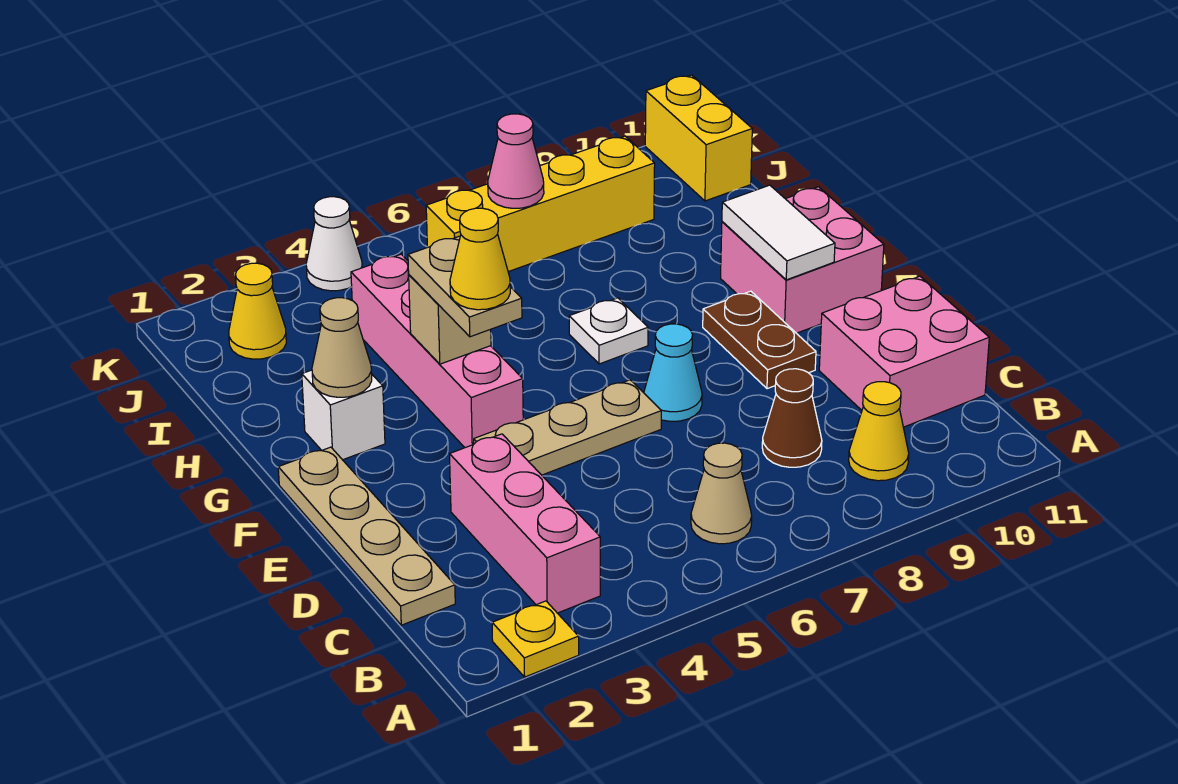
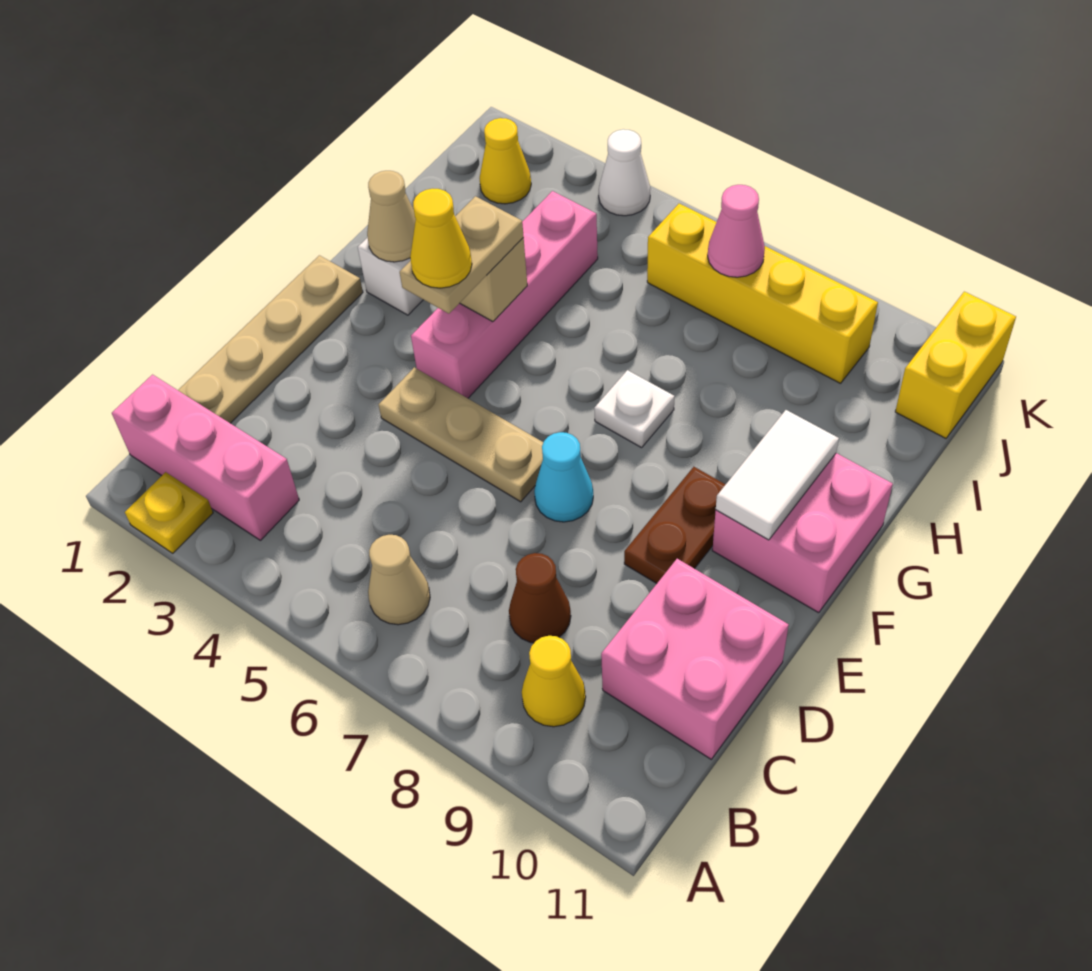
pink 1x3 brick [450,434,600,613] -> pink 1x3 brick turned to [112,375,299,540]

